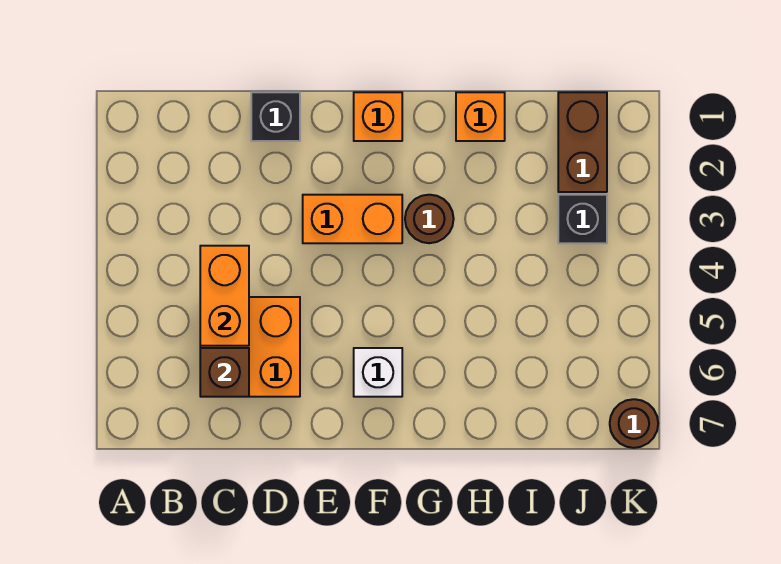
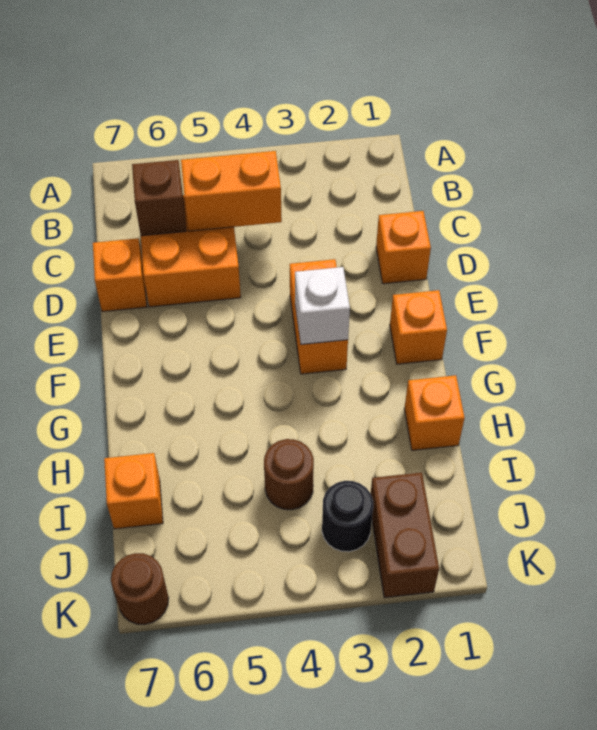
black 1x1 brick [251,92,300,141] -> orange 1x1 brick [376,211,431,284]
none -> orange 1x1 brick [93,238,147,312]
white 1x1 brick [354,348,402,397] -> white 1x1 brick moved to [295,267,350,344]
brown 1x1 round brick [405,195,454,243] -> brown 1x1 round brick moved to [264,439,314,510]
none -> orange 1x1 brick [104,453,163,529]
brown 1x2 brick [558,92,607,192] -> brown 1x2 brick turned to [371,472,439,598]
black 1x1 brick [558,195,607,243] -> black 1x1 round brick [322,481,373,552]

